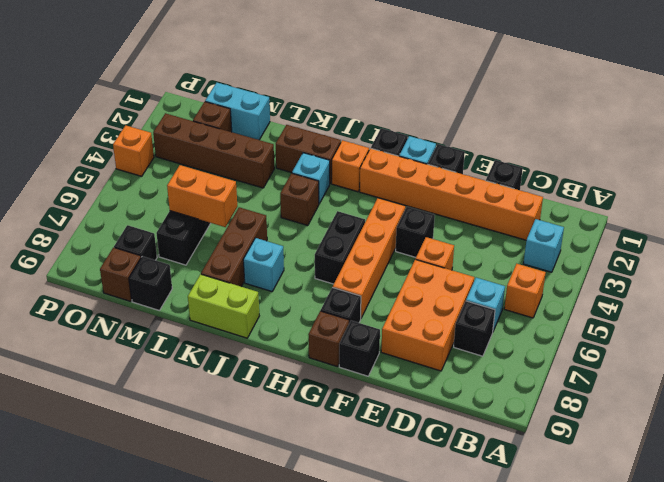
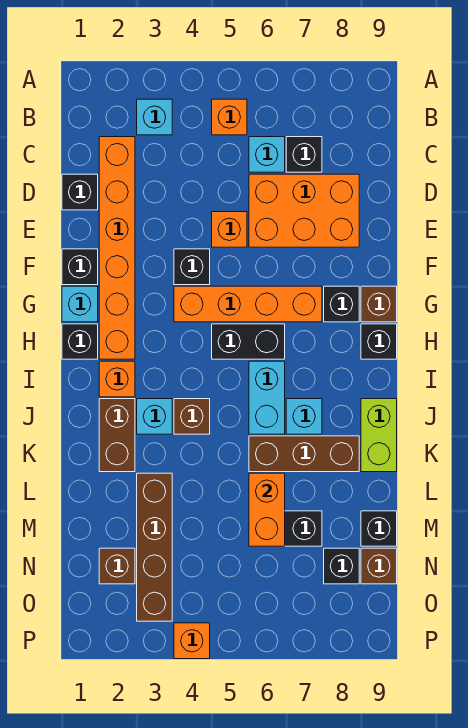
black 1x1 brick [339,321,380,376] -> black 1x1 brick moved to [361,324,397,359]
cyan 1x2 brick [205,83,270,140] -> cyan 1x2 brick moved to [249,361,285,434]

